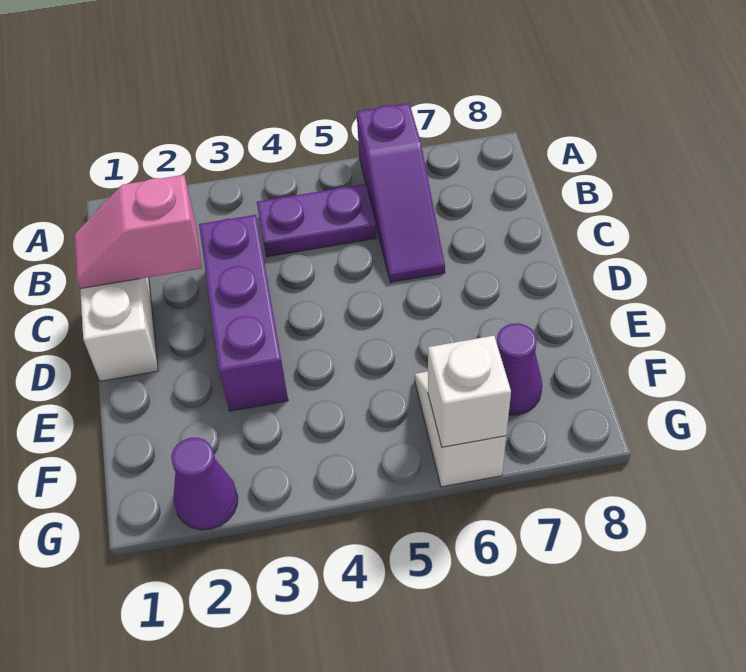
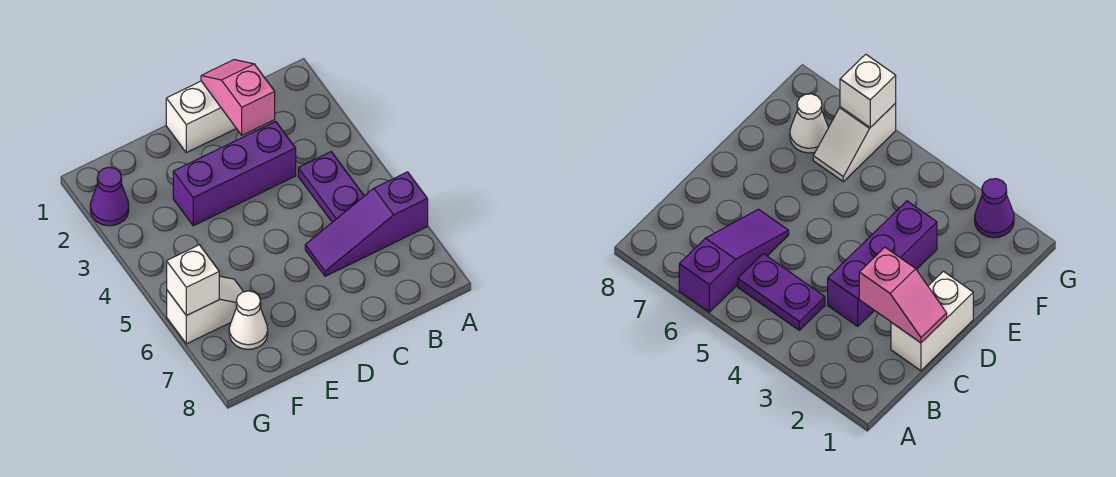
purple 1x1 cone [497,323,542,415] -> white 1x1 cone [229,291,268,349]

